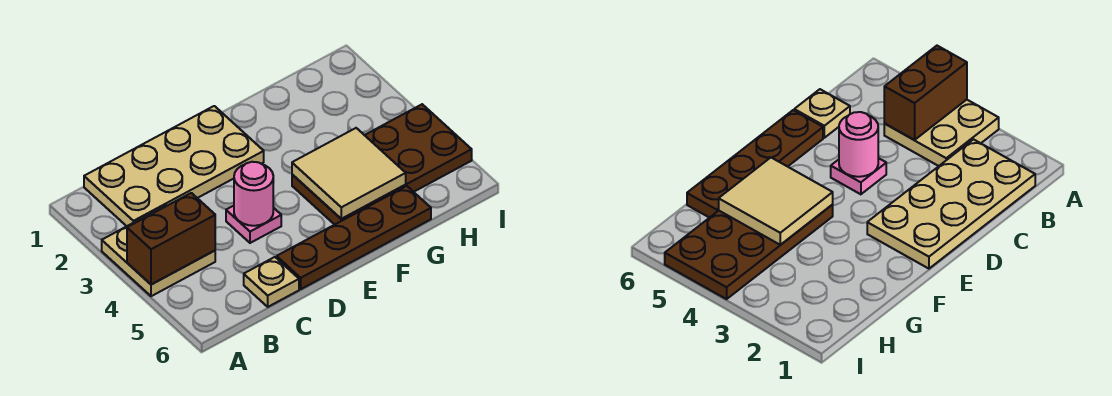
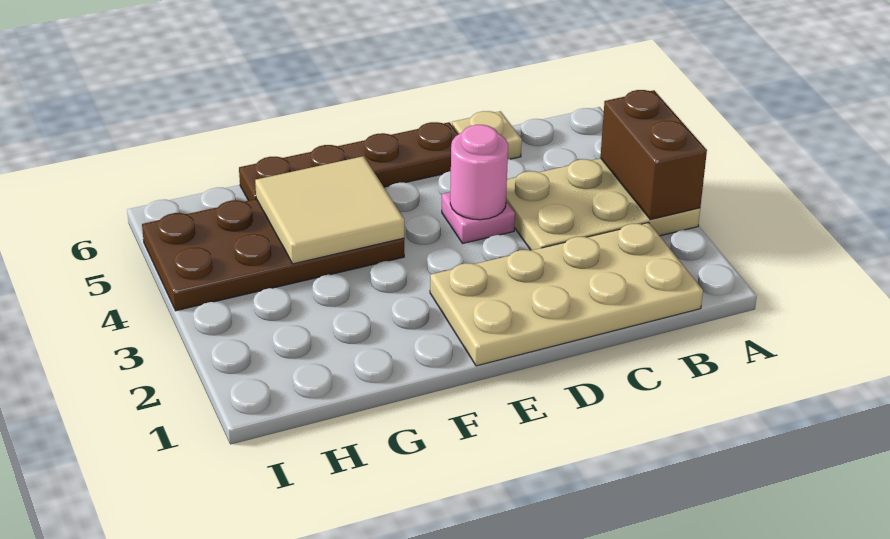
tan 2x2 plate [102,206,215,296] -> tan 2x3 plate [506,158,700,250]
brown 1x2 brick [127,193,215,285] -> brown 1x2 brick turned to [600,90,707,220]

